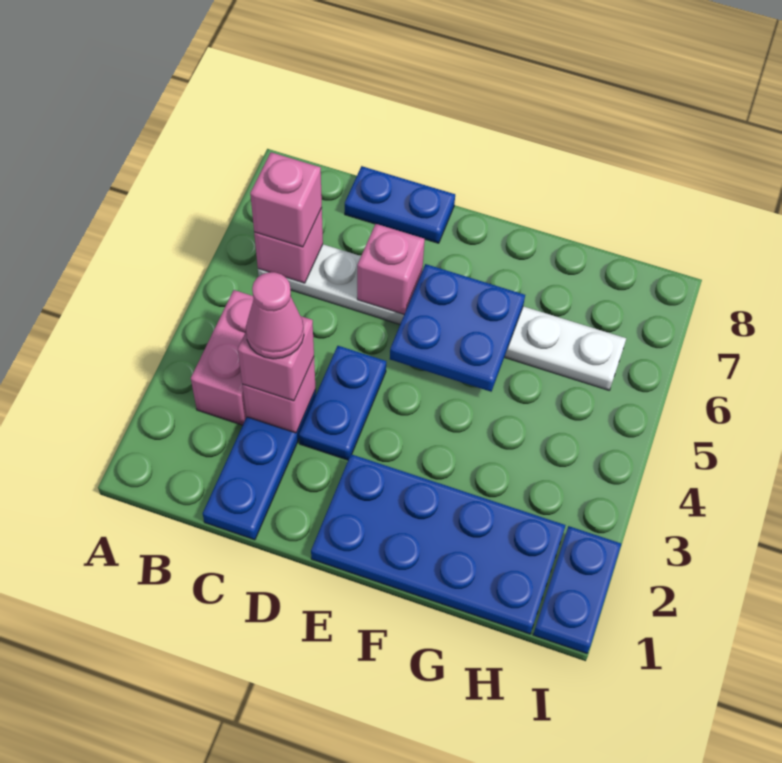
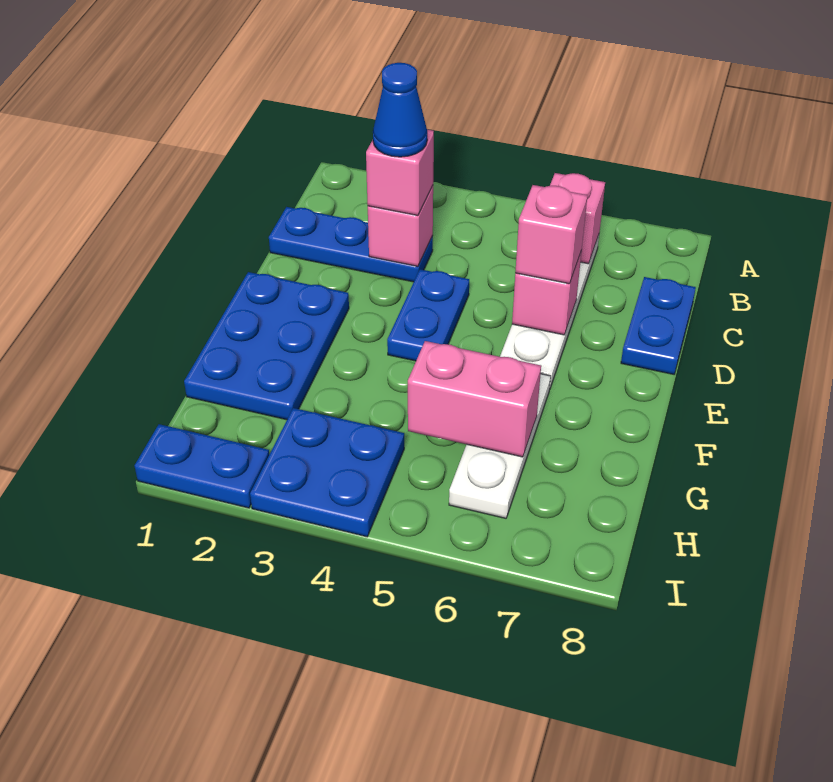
pink 1x2 brick [191,290,253,425] -> pink 1x2 brick moved to [408,341,541,457]
pink 1x1 brick [250,152,322,247] -> pink 1x1 brick moved to [515,185,588,284]
pink 1x1 cone [246,272,304,359] -> blue 1x1 cone [373,63,427,157]
blue 1x2 plate [299,346,386,460] -> blue 1x2 plate turned to [387,269,469,361]
blue 2x4 plate [311,454,566,634] -> blue 2x3 plate [184,272,349,420]
blue 2x2 plate [390,264,525,392] -> blue 2x2 plate moved to [250,408,404,537]

